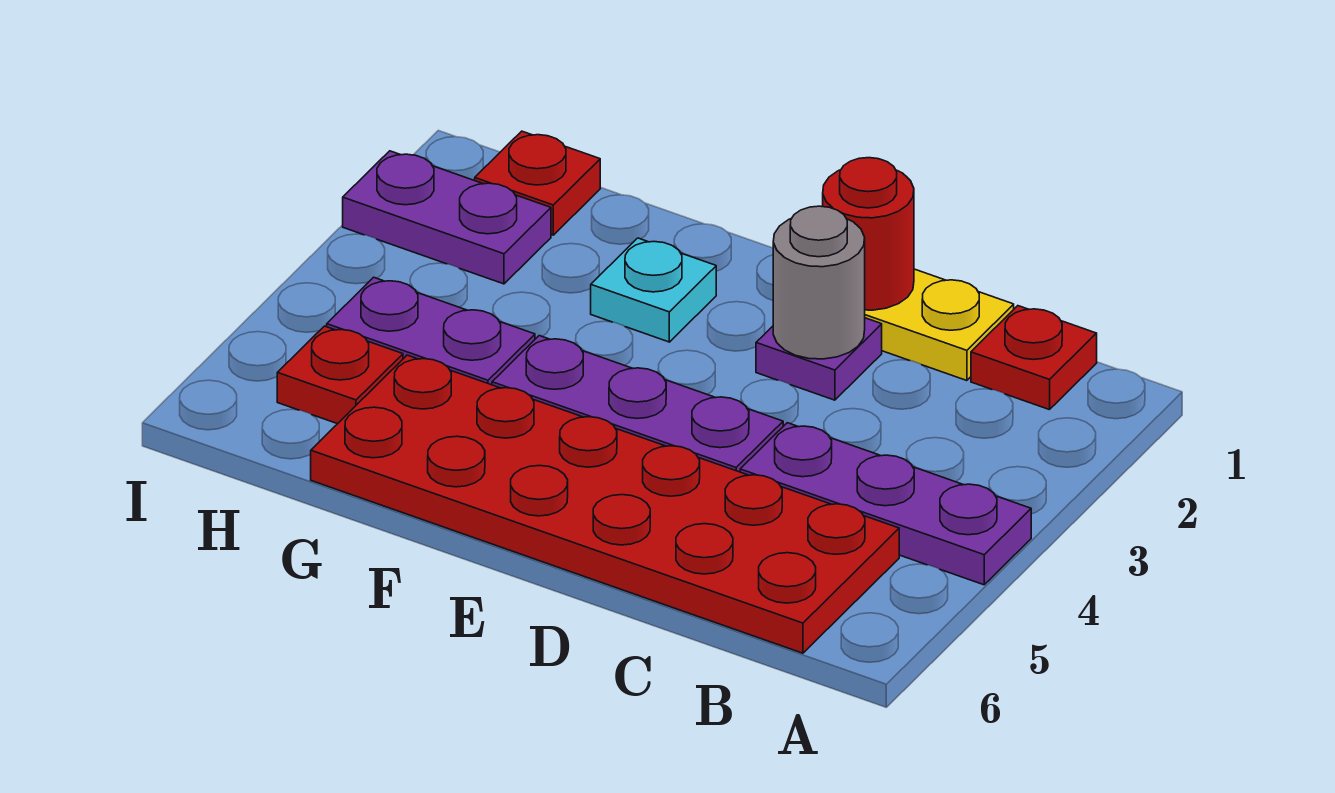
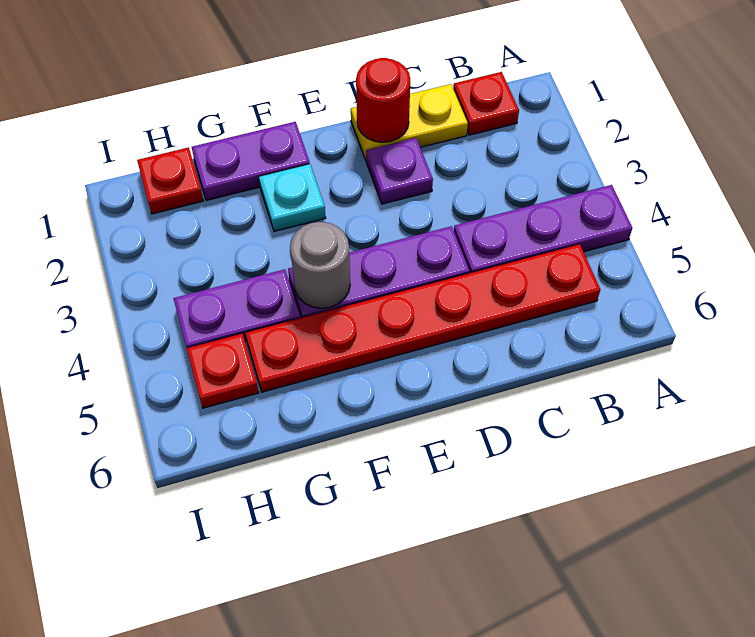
red 2x6 plate [311,355,899,653] -> red 1x6 plate [246,244,600,392]
grey 1x1 round brick [773,206,865,359] -> grey 1x1 round brick moved to [290,222,350,308]
purple 1x2 plate [343,151,551,284] -> purple 1x2 plate moved to [192,122,310,201]

